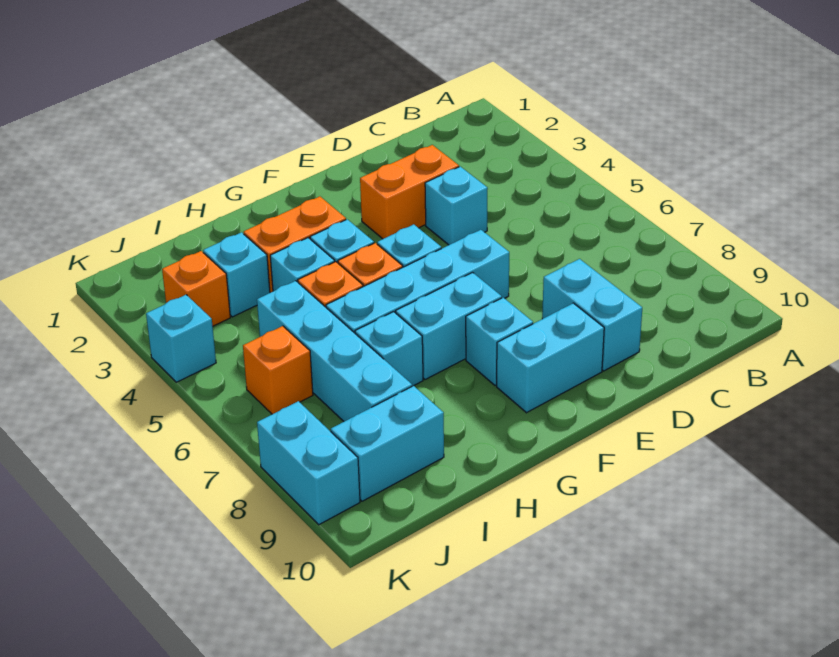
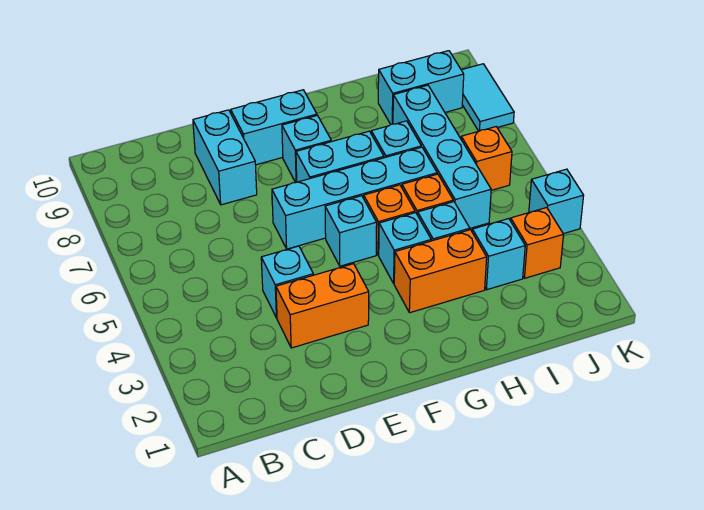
cyan 1x2 brick [257,401,360,525] -> cyan 1x2 tile [462,64,514,131]

